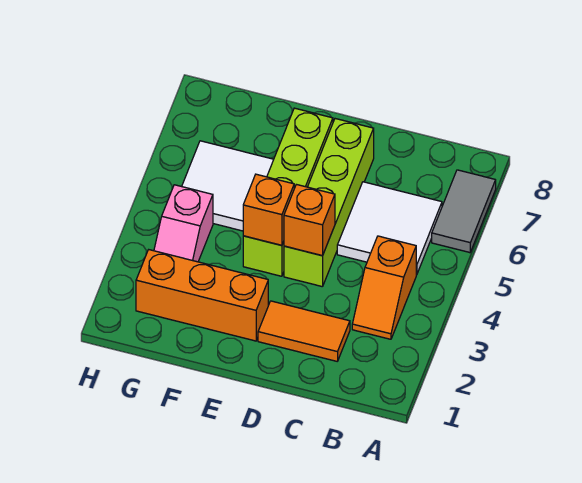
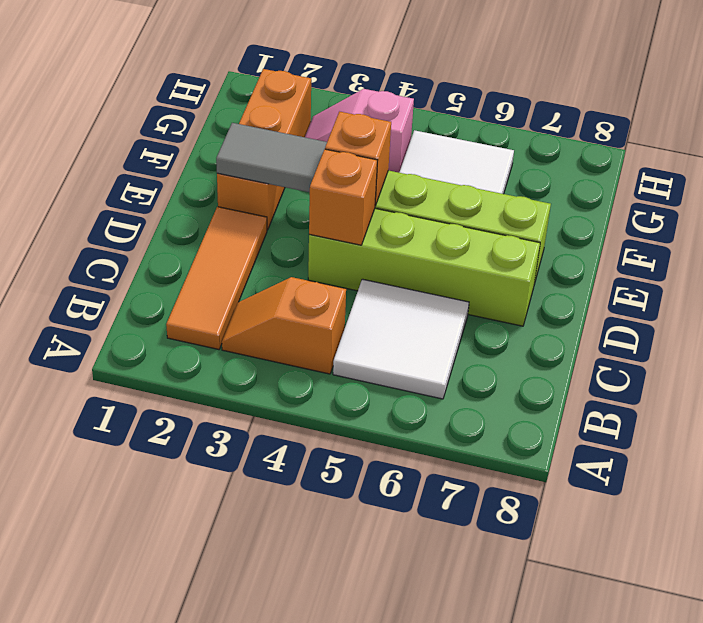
grey 1x2 tile [432,170,496,253] -> grey 1x2 tile moved to [216,123,327,192]
orange 1x2 tile [258,301,350,361] -> orange 1x3 tile [166,207,267,349]

